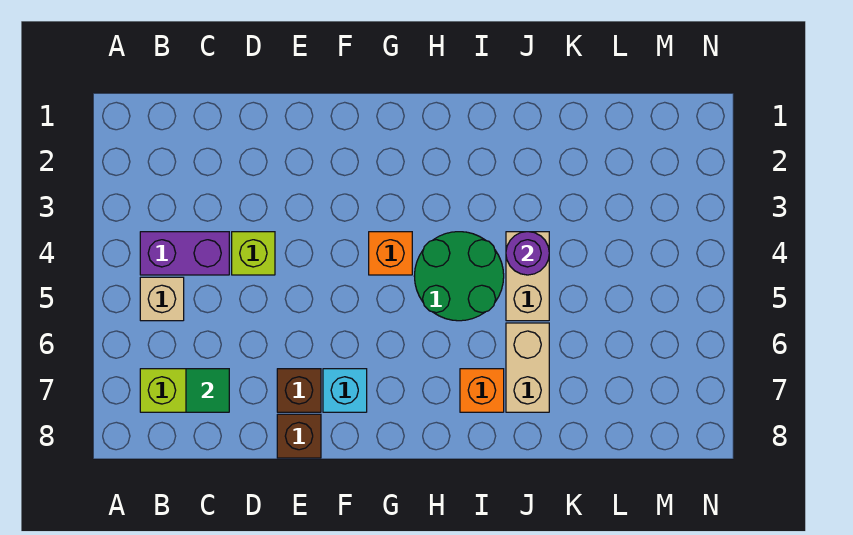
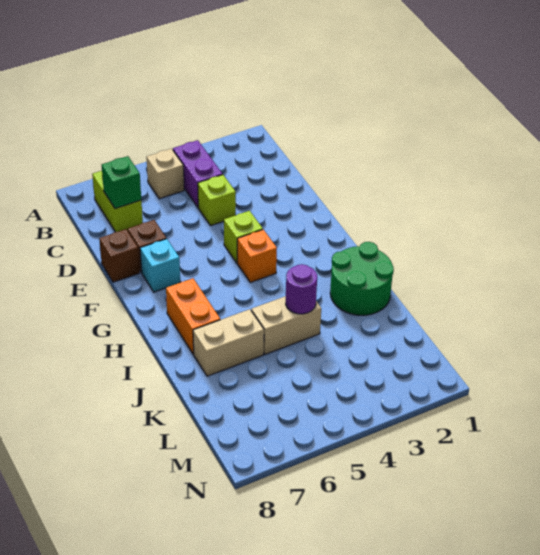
green 1x1 tile [186,369,229,412] -> green 1x1 brick [102,156,141,209]
none -> lime 1x1 brick [224,211,263,263]
green 2x2 round brick [414,232,504,321] -> green 2x2 round brick moved to [330,242,394,315]
orange 1x1 brick [460,369,504,412] -> orange 1x2 brick [166,278,220,354]

